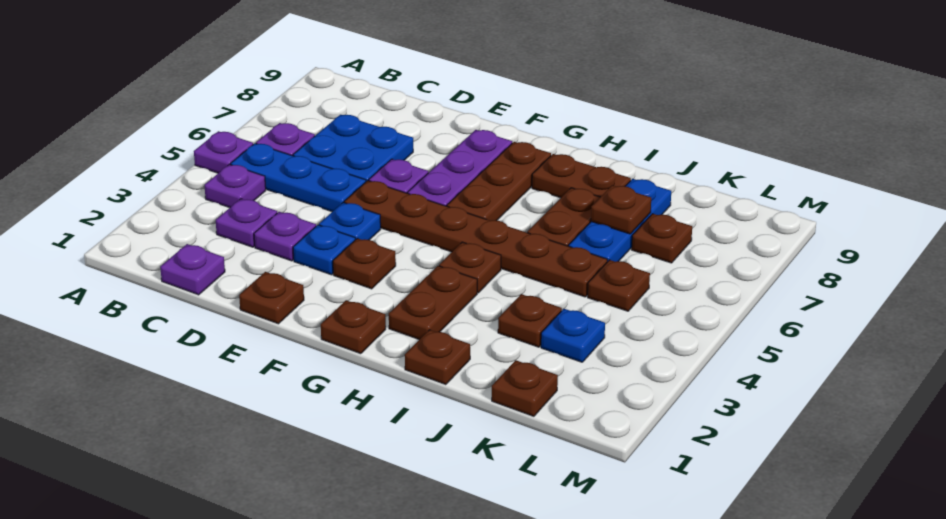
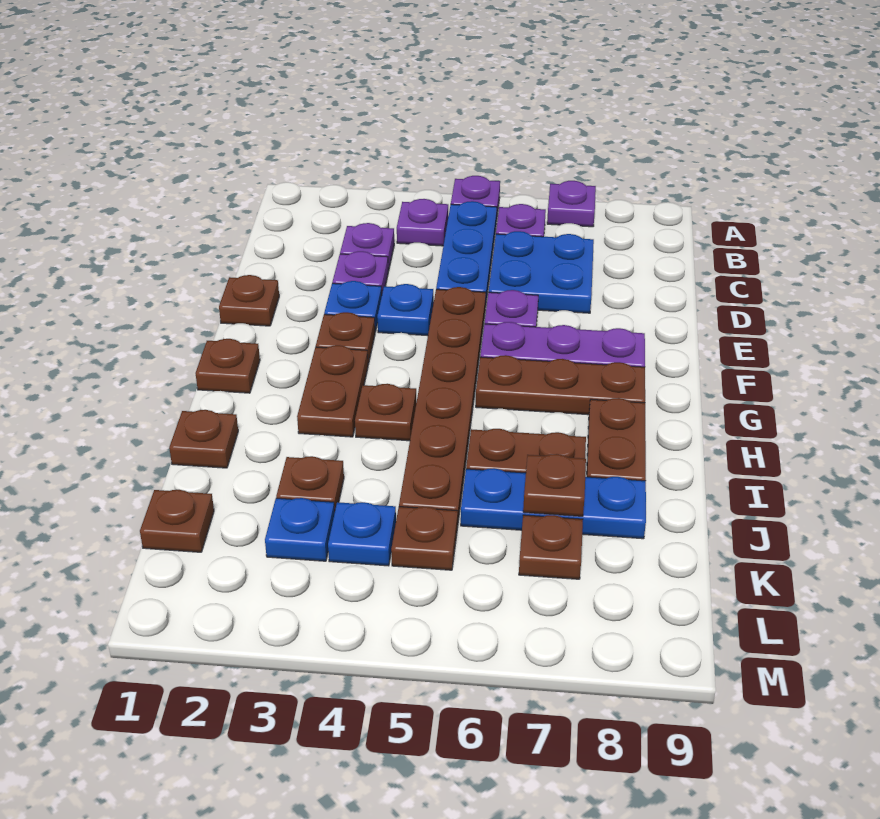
purple 1x1 plate [160,244,225,295] -> purple 1x1 plate moved to [547,181,596,227]
brown 1x2 plate [389,266,477,340] -> brown 1x2 plate turned to [297,345,368,437]
none -> blue 1x1 plate [328,502,396,566]

